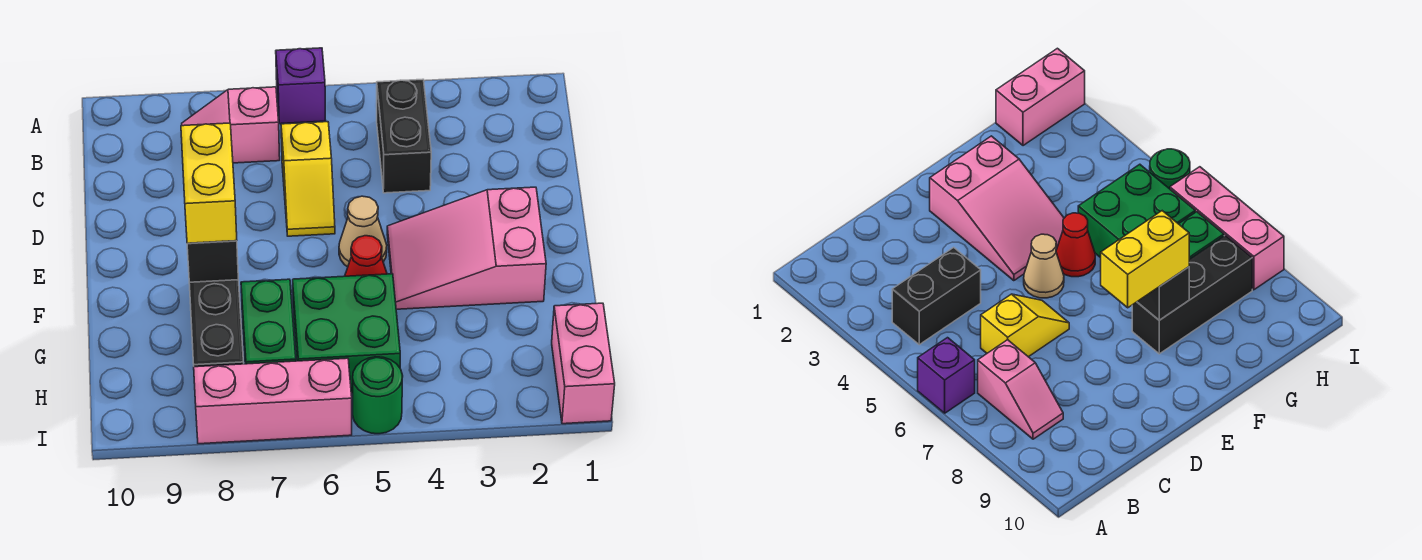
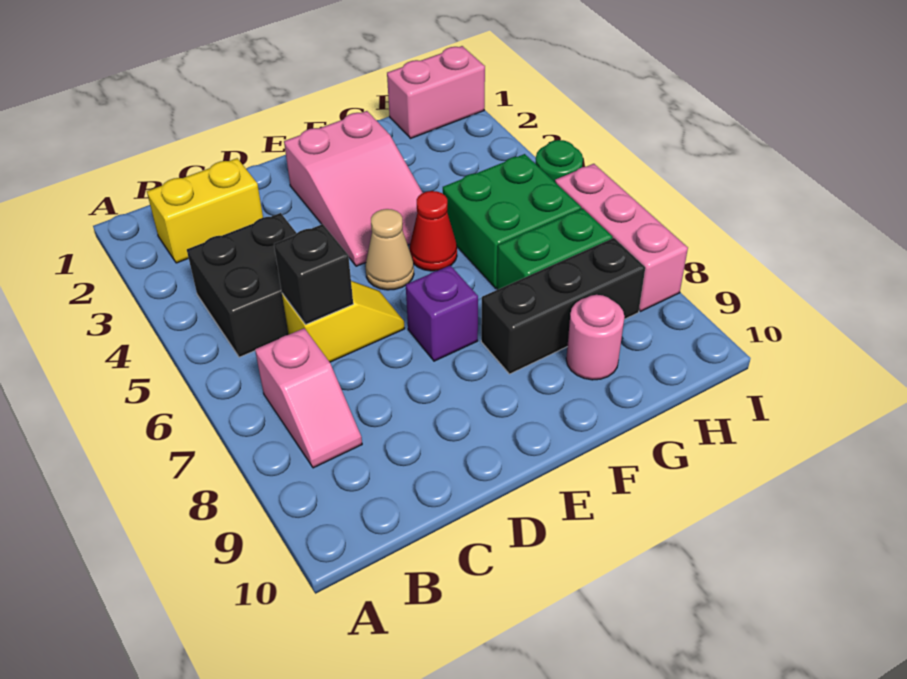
purple 1x1 brick [276,48,326,124] -> purple 1x1 brick moved to [406,265,478,361]
black 1x2 brick [377,79,431,193] -> black 2x2 brick [187,213,297,357]
yellow 1x2 brick [181,123,237,243] -> yellow 1x2 brick moved to [147,158,263,263]
black 1x1 brick [187,241,238,282] -> black 1x1 brick moved to [274,224,353,325]
none -> pink 1x1 round brick [566,295,625,380]

